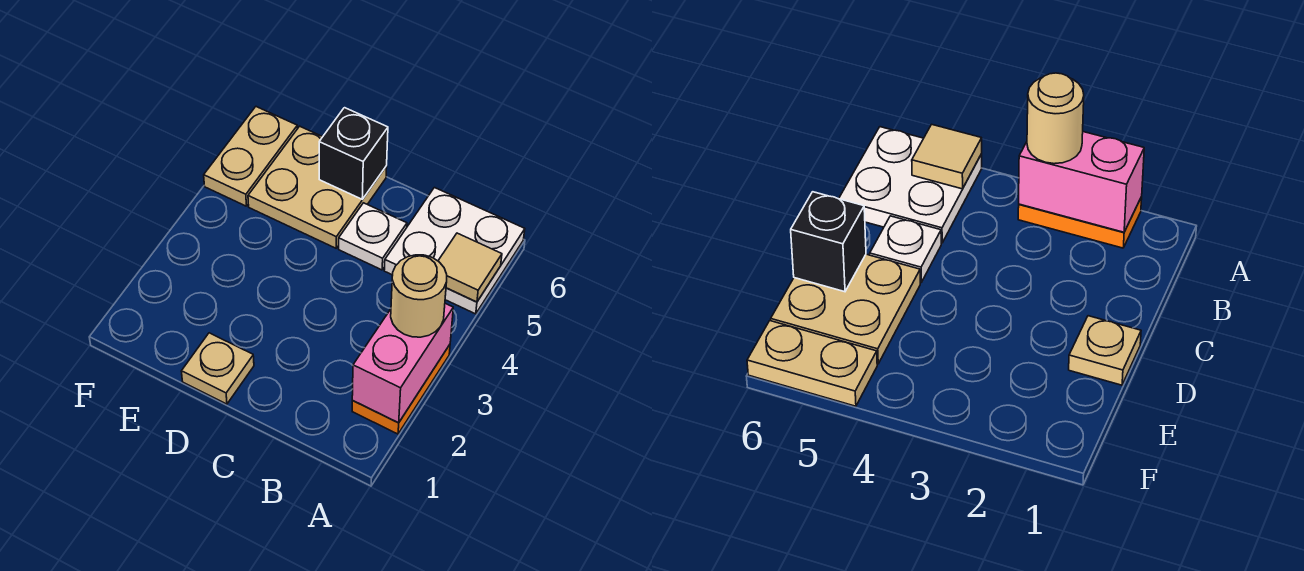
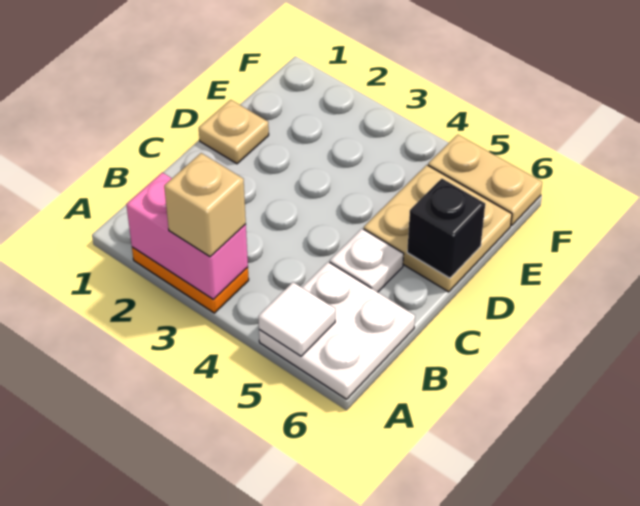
tan 1x1 round brick [391,255,447,337] -> tan 1x1 brick [164,153,246,257]
tan 1x1 tile [438,233,502,302] -> white 1x1 tile [258,282,335,356]

